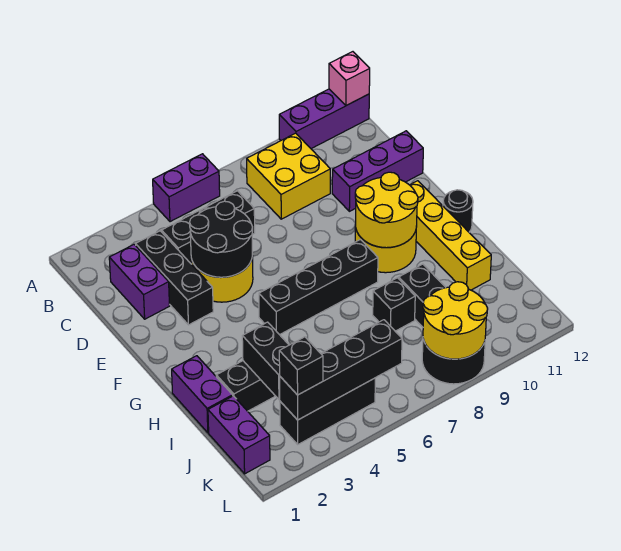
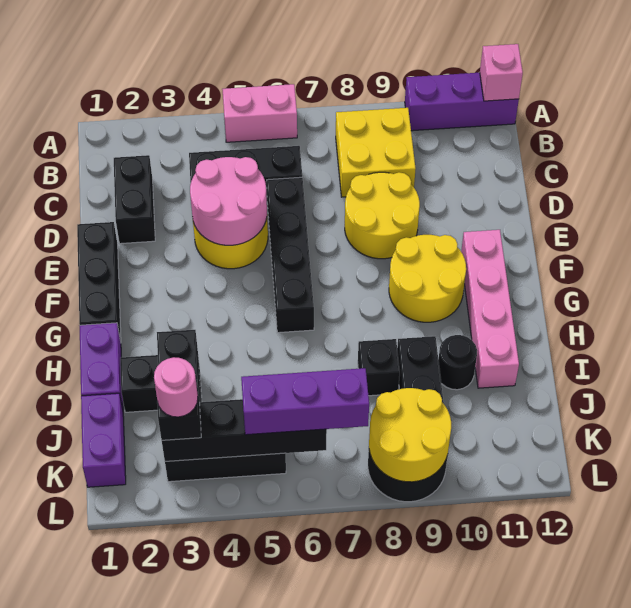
purple 1x2 brick [153,154,220,222] -> pink 1x2 brick [222,84,297,142]
purple 1x2 brick [109,244,170,319] -> black 1x2 brick [114,155,155,244]
black 1x3 brick [136,231,213,325] -> black 1x3 brick moved to [77,222,121,341]
black 2x2 round brick [190,201,253,277] -> pink 2x2 round brick [190,157,267,245]
purple 1x3 brick [332,131,423,211] -> purple 1x3 brick moved to [241,368,369,435]
yellow 2x2 round brick [355,172,418,248] -> yellow 2x2 round brick moved to [345,172,420,259]
yellow 1x4 brick [410,181,491,290] -> pink 1x4 brick [461,230,519,388]
black 1x4 brick [259,239,378,335] -> black 1x4 brick turned to [267,177,314,333]
black 1x1 round brick [443,190,473,232] -> black 1x1 round brick moved to [438,335,477,390]
none -> pink 1x1 round brick [154,357,198,417]

